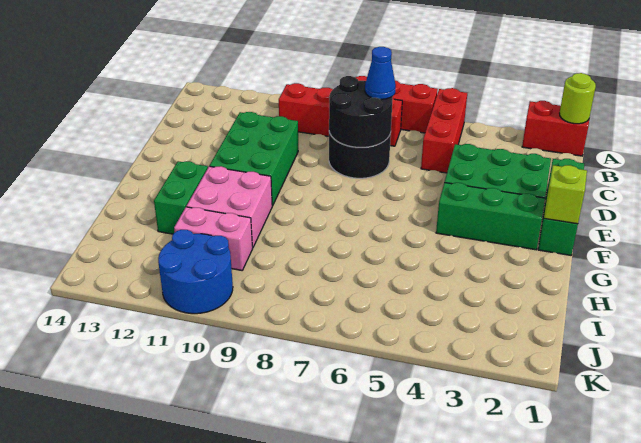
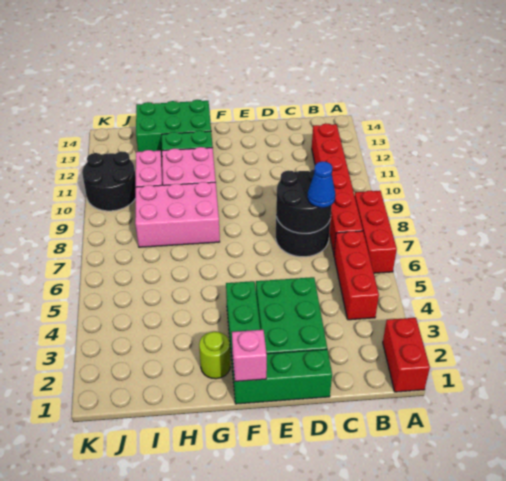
lime 1x1 round brick [560,73,596,124] -> lime 1x1 round brick moved to [199,332,230,379]
red 1x3 brick [421,88,467,173] -> red 1x3 brick turned to [334,231,379,320]
red 1x4 brick [279,83,402,146] -> red 1x6 brick [312,124,363,253]
green 2x3 brick [210,112,298,206] -> green 2x3 brick moved to [136,100,211,157]
lime 1x1 brick [544,165,587,224] -> pink 1x1 brick [232,330,267,381]
none -> pink 2x3 brick [135,182,220,247]
blue 2x2 round brick [158,230,233,314] -> black 2x2 round brick [82,151,136,211]

